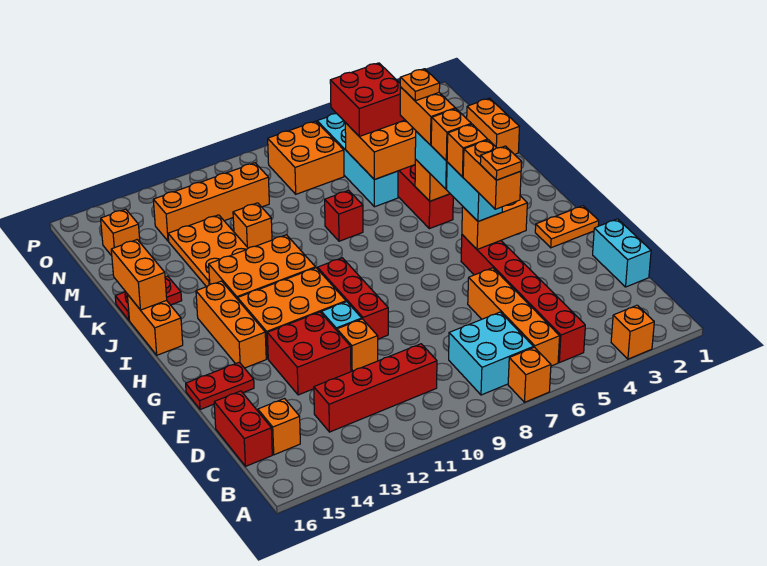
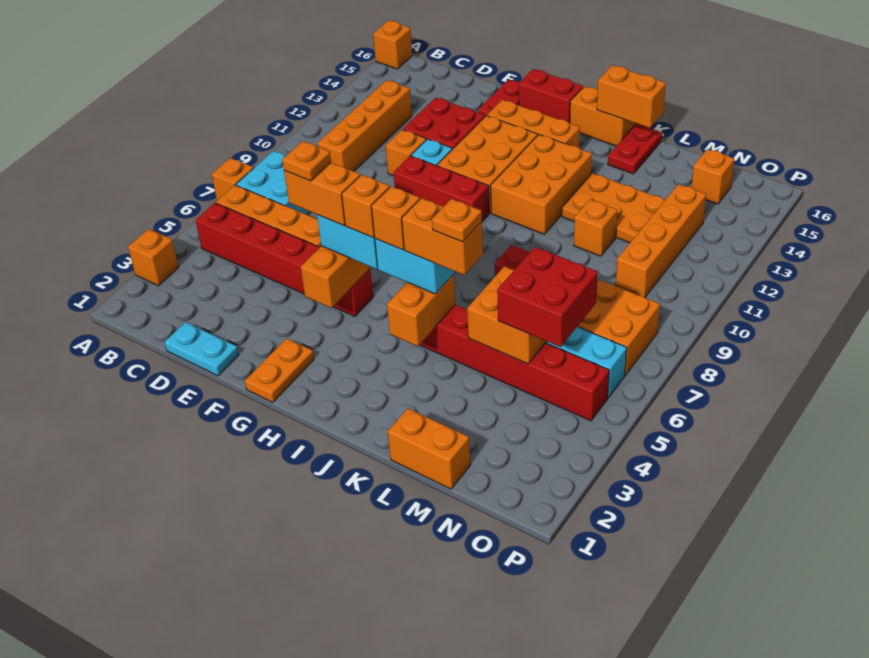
red 1x4 brick [314,344,437,432] -> orange 1x4 brick [318,80,412,171]
orange 1x1 brick [258,399,300,455] -> orange 1x1 brick moved to [373,20,412,69]
red 1x2 brick [214,391,272,466] -> red 1x2 brick moved to [519,69,583,123]
cyan 1x2 brick [593,219,651,287] -> cyan 1x2 plate [165,322,239,376]

